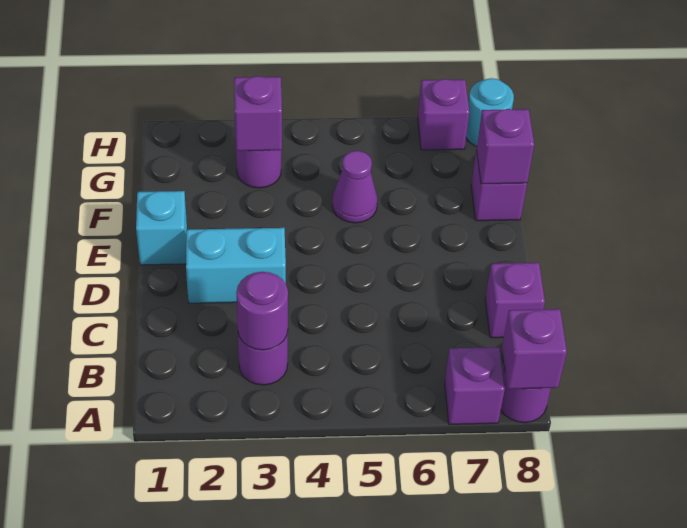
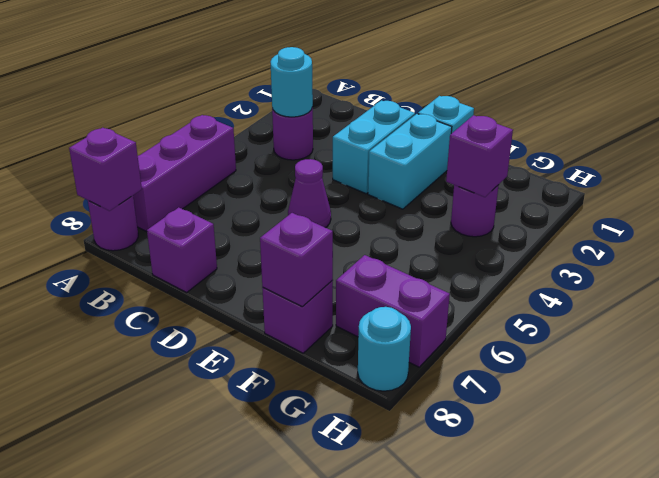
purple 1x1 brick [445,347,505,424] -> purple 1x3 brick [133,115,236,232]
purple 1x1 round brick [236,272,288,350] -> cyan 1x1 round brick [271,47,313,117]
none -> cyan 1x2 brick [368,114,452,209]
purple 1x1 cone [332,151,377,223] -> purple 1x1 cone moved to [288,159,331,228]
purple 1x1 brick [418,79,469,150] -> purple 1x2 brick [336,255,450,367]

